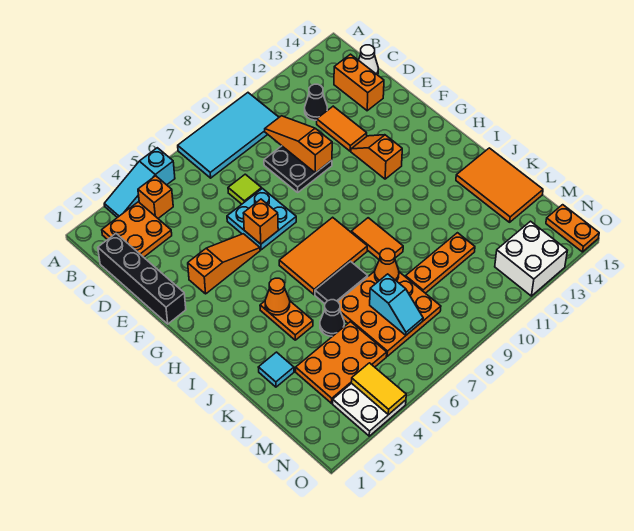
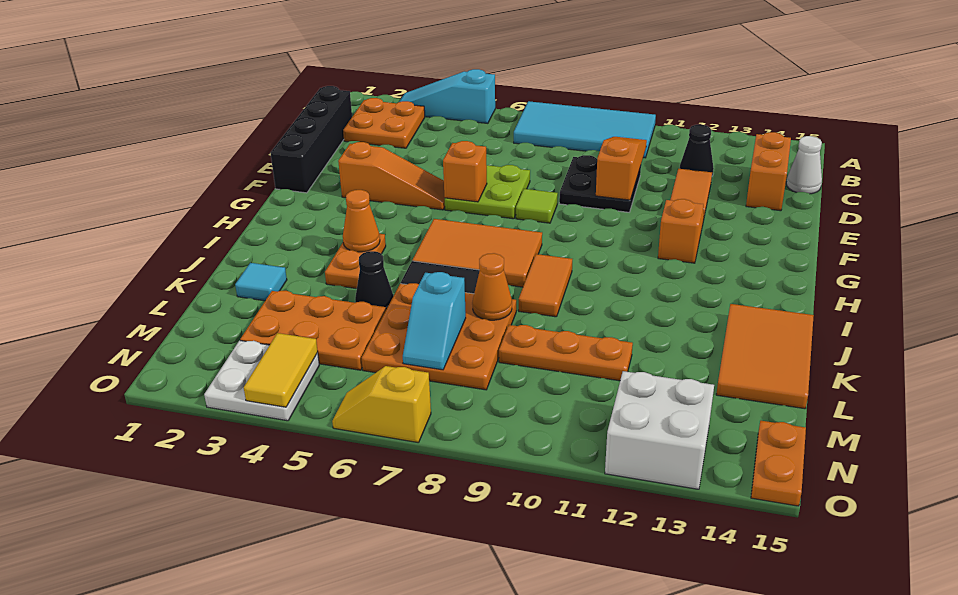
orange 1x1 brick [138,176,173,218] -> none
lime 1x1 tile [228,174,262,204] -> lime 1x1 tile moved to [516,189,558,223]
cyan 2x2 plate [227,188,296,250] -> lime 2x2 plate [445,165,530,219]
none -> yellow 1x2 slope [332,366,431,443]

